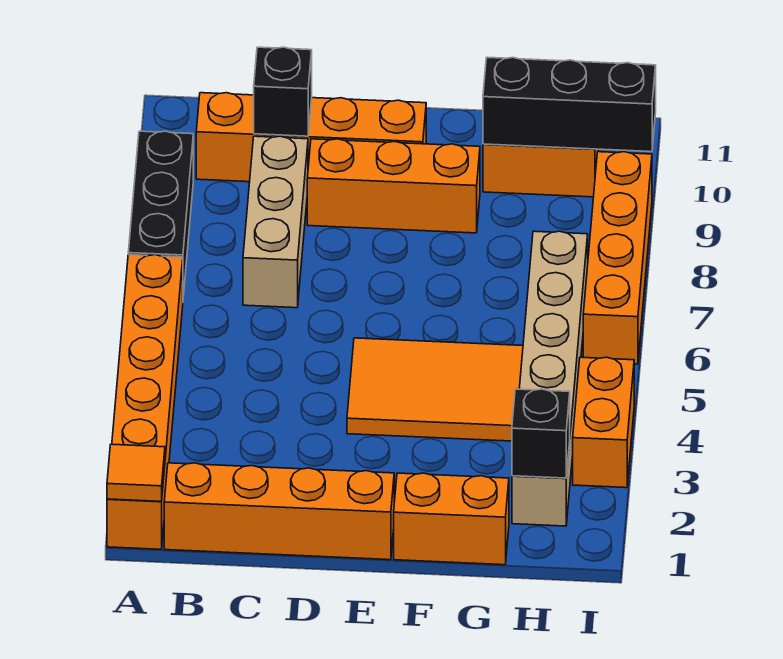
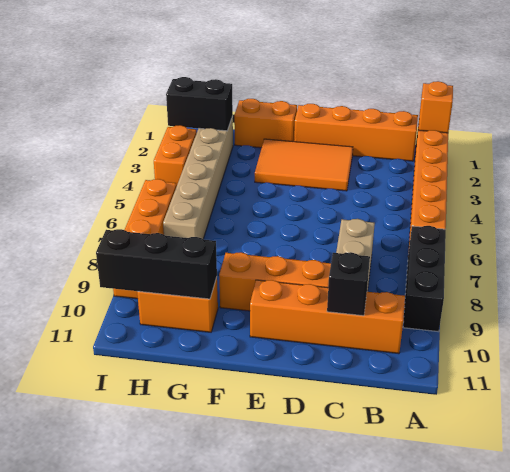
orange 1x1 tile [107,444,165,501] -> orange 1x1 brick [418,81,453,133]
orange 2x3 tile [347,338,523,441] -> orange 2x3 tile moved to [255,139,353,191]
black 1x1 brick [512,389,570,478] -> black 1x2 brick [166,77,233,131]

